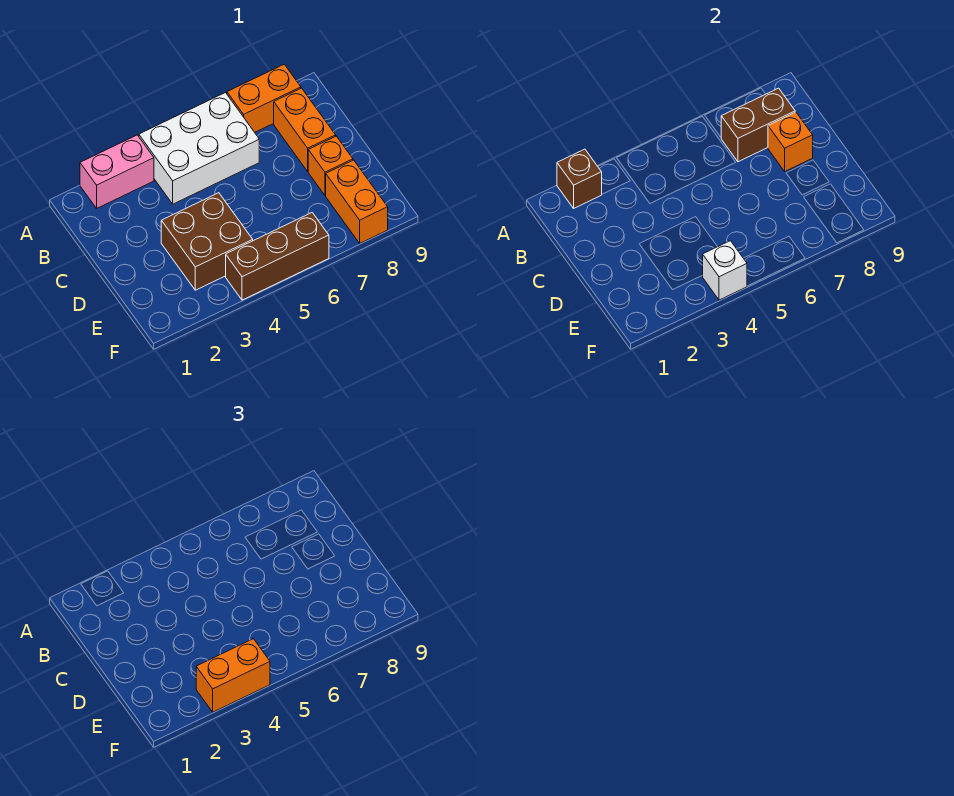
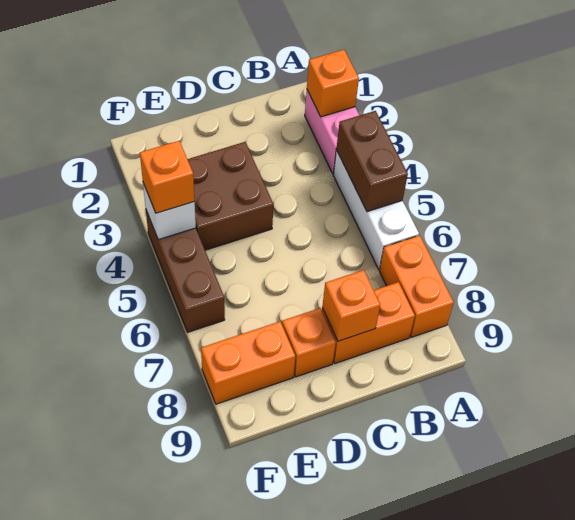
brown 1x1 brick [557,149,602,208] -> orange 1x1 brick [307,50,359,117]
white 2x3 brick [139,93,259,204] -> white 1x3 brick [333,150,419,269]
brown 1x2 brick [721,88,795,162] -> brown 1x2 brick moved to [336,111,408,212]
orange 1x2 brick [196,639,270,712] -> orange 1x1 brick [140,141,195,213]

